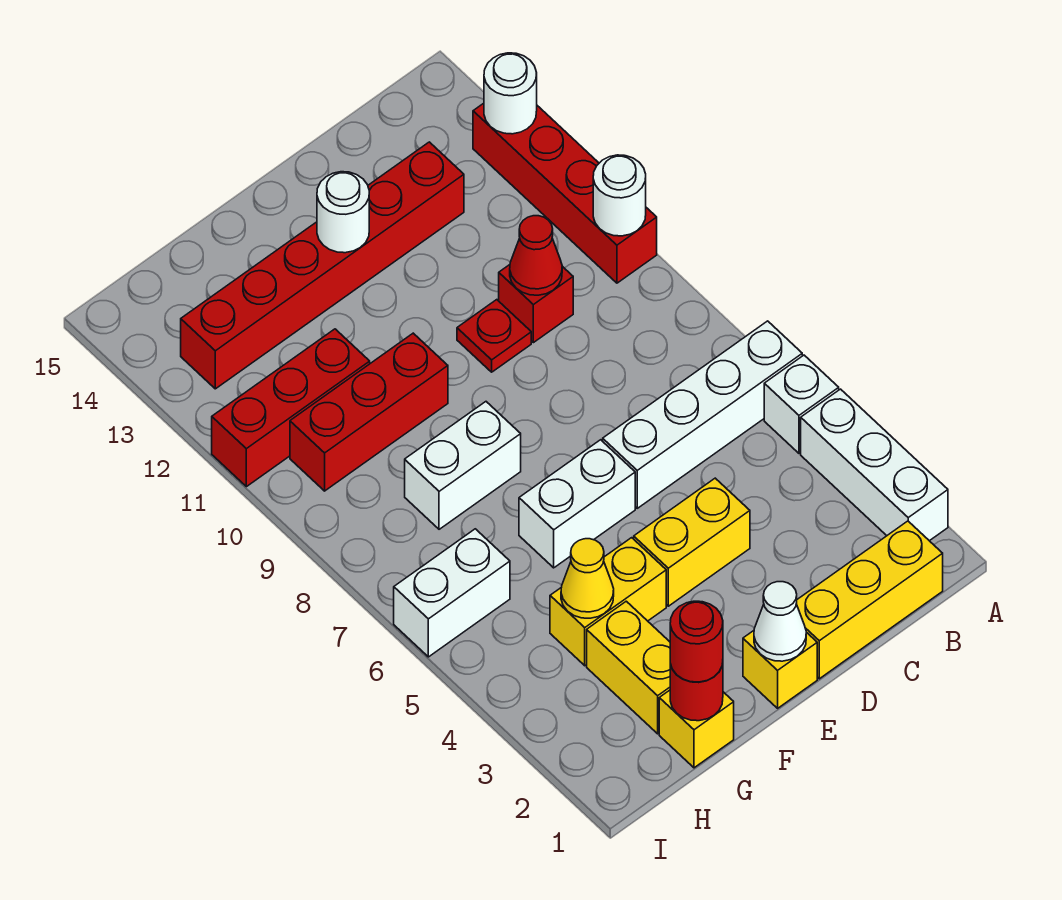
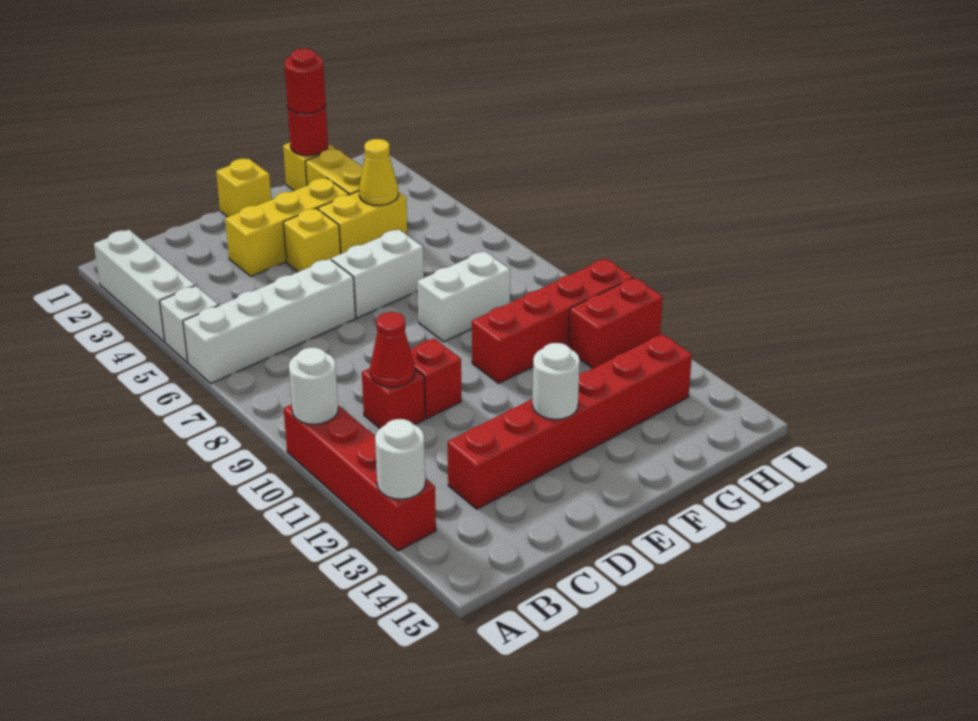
yellow 1x3 brick [796,521,943,679] -> yellow 1x3 brick moved to [225,178,349,276]
yellow 1x2 brick [634,478,750,606] -> yellow 1x1 brick [283,208,341,272]
red 1x1 plate [457,300,531,372] -> red 1x1 brick [410,338,461,419]
white 1x1 cone [754,582,806,661] -> none
red 1x3 brick [290,333,448,491] -> red 1x4 brick [472,259,633,383]
red 1x3 brick [212,329,370,487] -> red 1x2 brick [568,278,663,368]
white 1x2 brick [394,529,510,657] -> none

